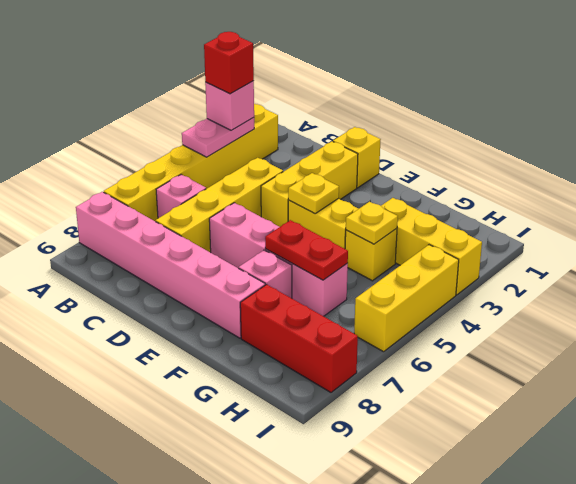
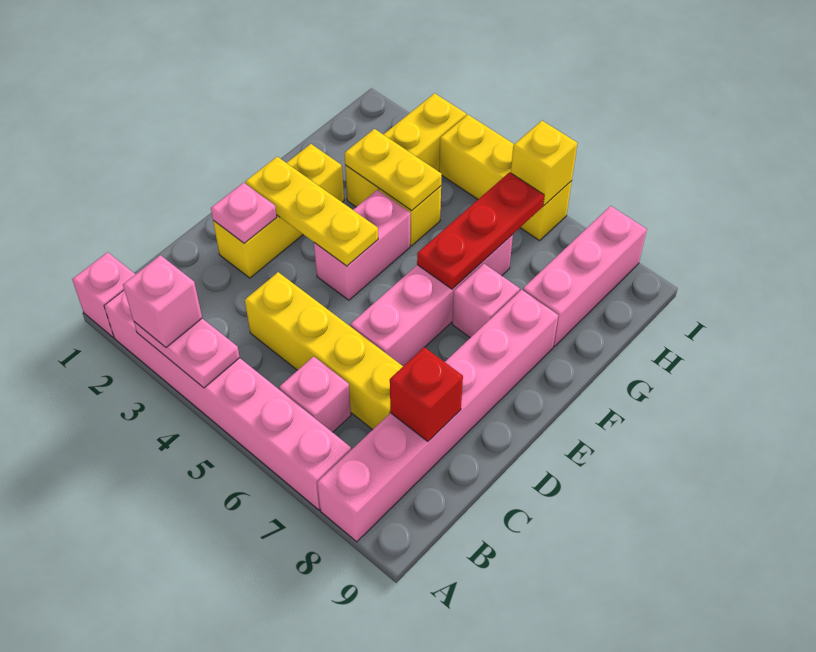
none -> pink 1x1 brick [72,252,136,338]
yellow 1x6 brick [104,104,278,222] -> pink 1x6 brick [104,290,351,510]
red 1x1 brick [204,32,254,94] -> red 1x1 brick moved to [390,347,463,441]
yellow 1x1 brick [333,127,381,188] -> yellow 1x1 brick moved to [511,121,577,205]
yellow 1x3 brick [261,141,358,227] -> yellow 1x3 brick turned to [213,144,344,278]
none -> pink 1x1 plate [211,183,277,243]
yellow 1x2 brick [288,198,358,249] -> pink 1x2 brick [314,190,410,300]
yellow 1x1 plate [288,173,339,214] -> yellow 1x3 plate [245,157,378,266]
red 1x2 plate [265,220,348,280] -> red 1x3 plate [417,172,544,289]
yellow 1x1 plate [346,202,398,244] -> yellow 1x2 plate [345,129,442,211]
red 1x3 brick [240,284,358,392] -> pink 1x3 brick [523,206,647,347]

